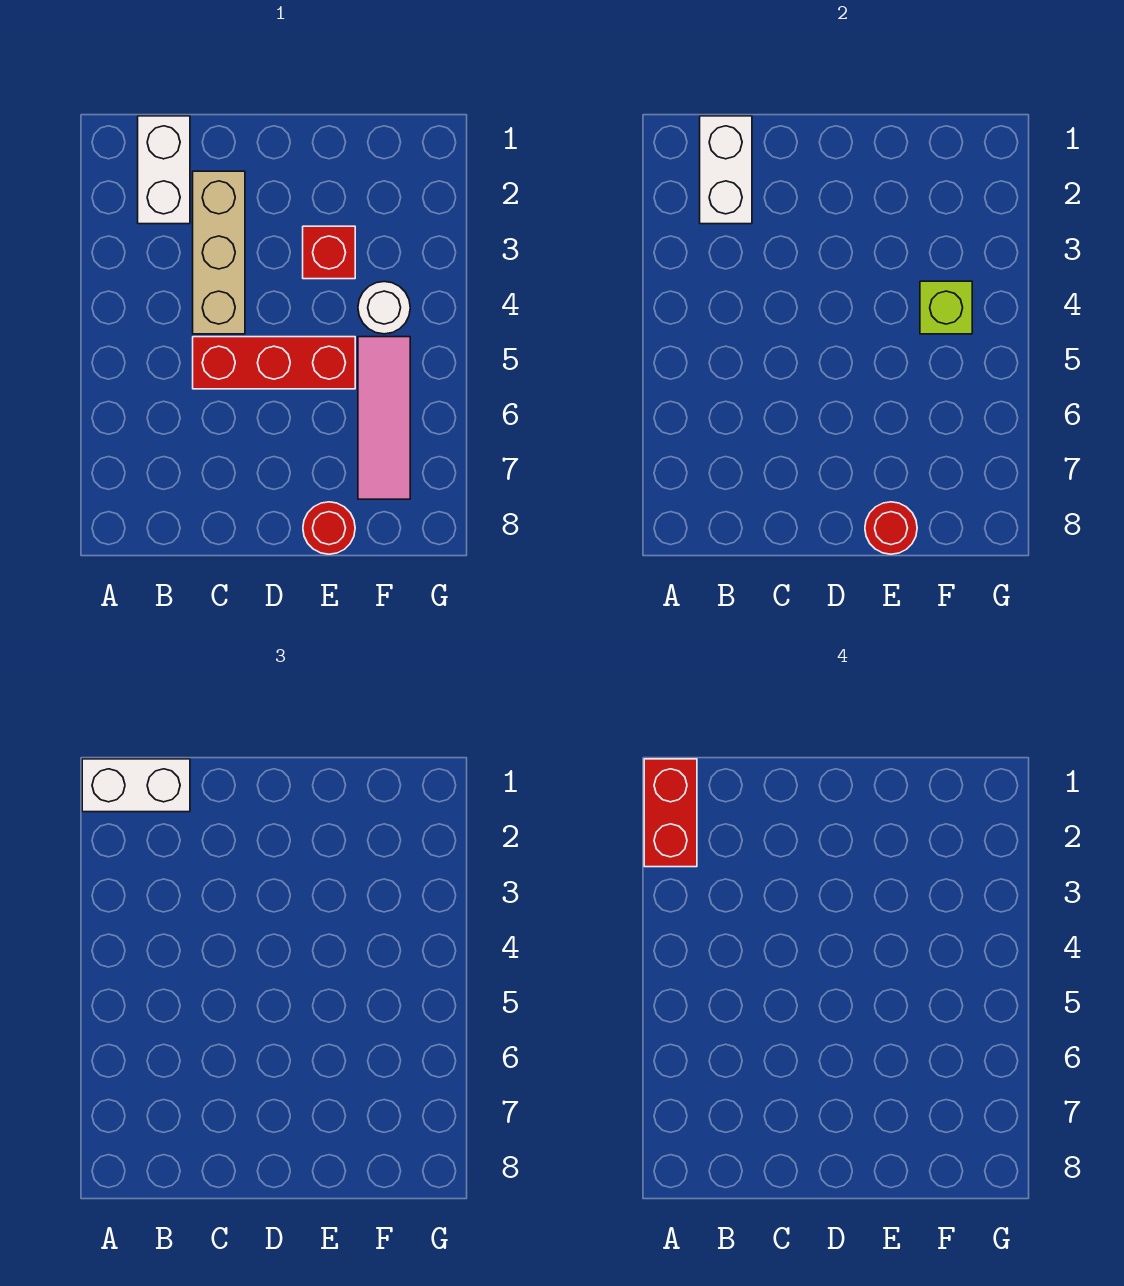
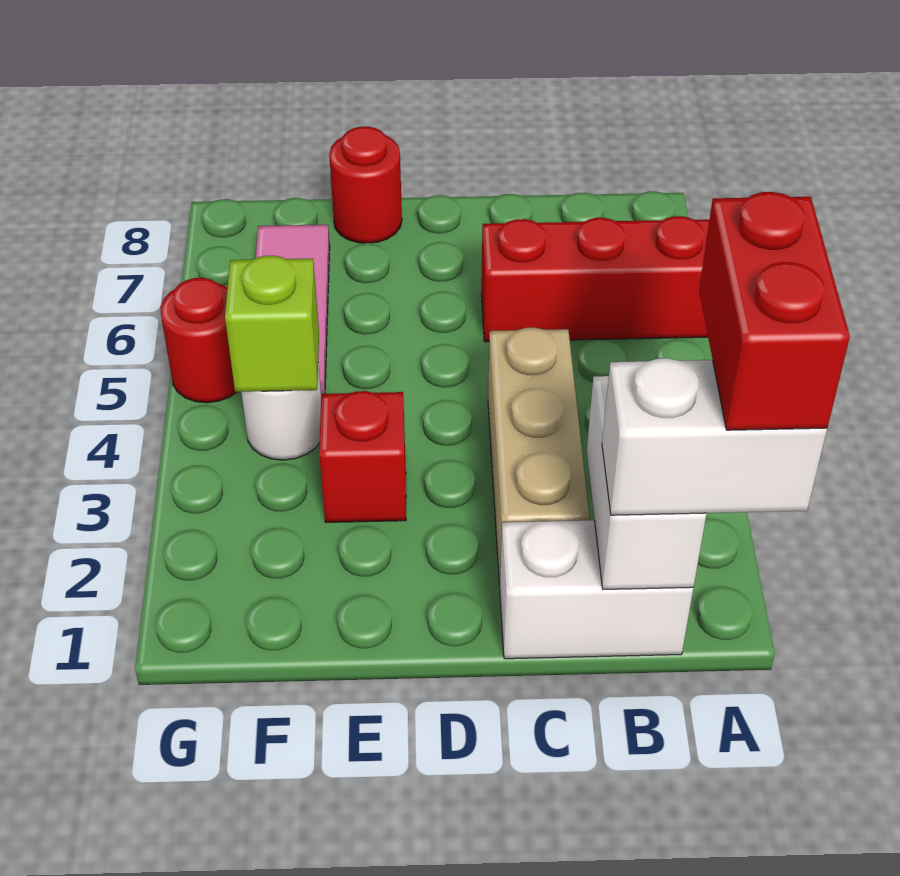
white 1x2 brick [138,116,190,224] -> white 1x2 brick turned to [500,520,693,659]
red 1x3 brick [193,337,355,389] -> red 1x3 brick moved to [481,216,709,342]
red 1x1 round brick [865,502,917,554] -> red 1x1 round brick moved to [160,278,236,403]

